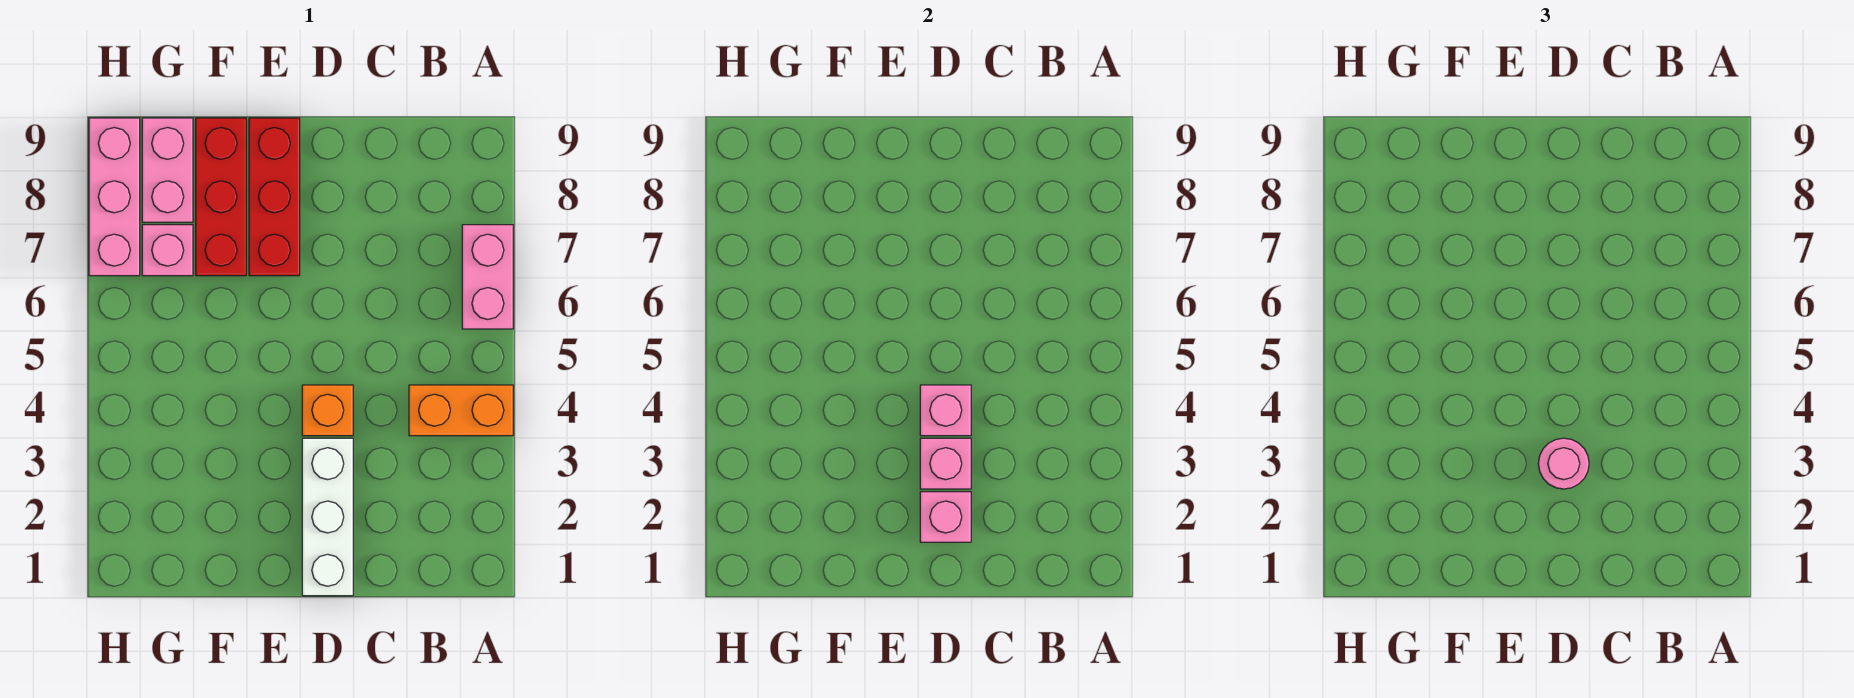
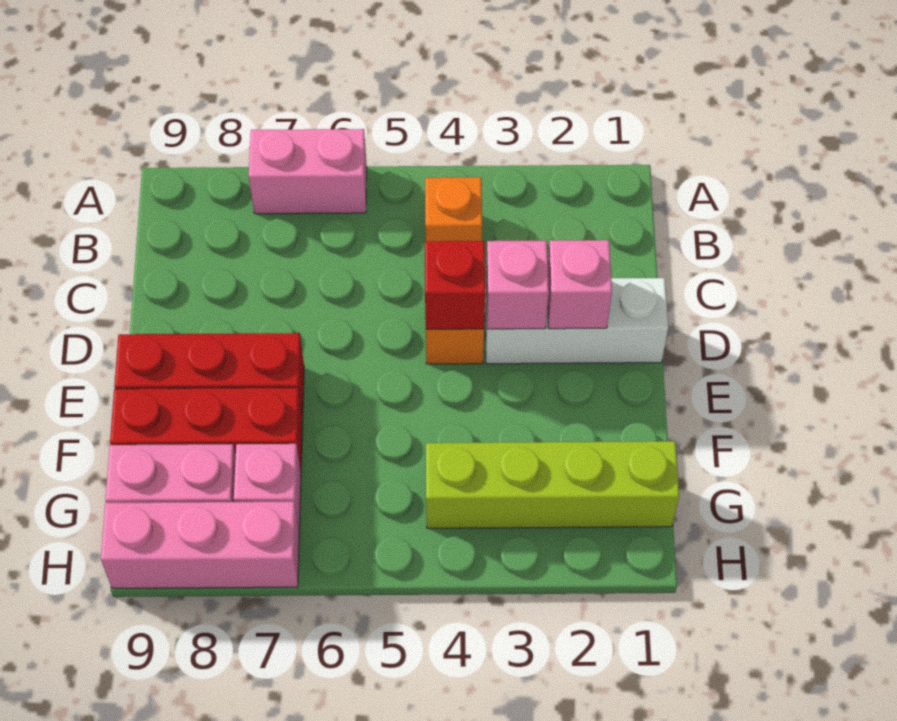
orange 1x2 brick [409,385,513,436] -> orange 1x1 brick [425,177,482,241]
pink 1x1 round brick [1538,438,1589,489] -> none
pink 1x1 brick [920,385,971,436] -> red 1x1 brick [425,241,485,329]
none -> lime 1x4 brick [426,441,679,528]

